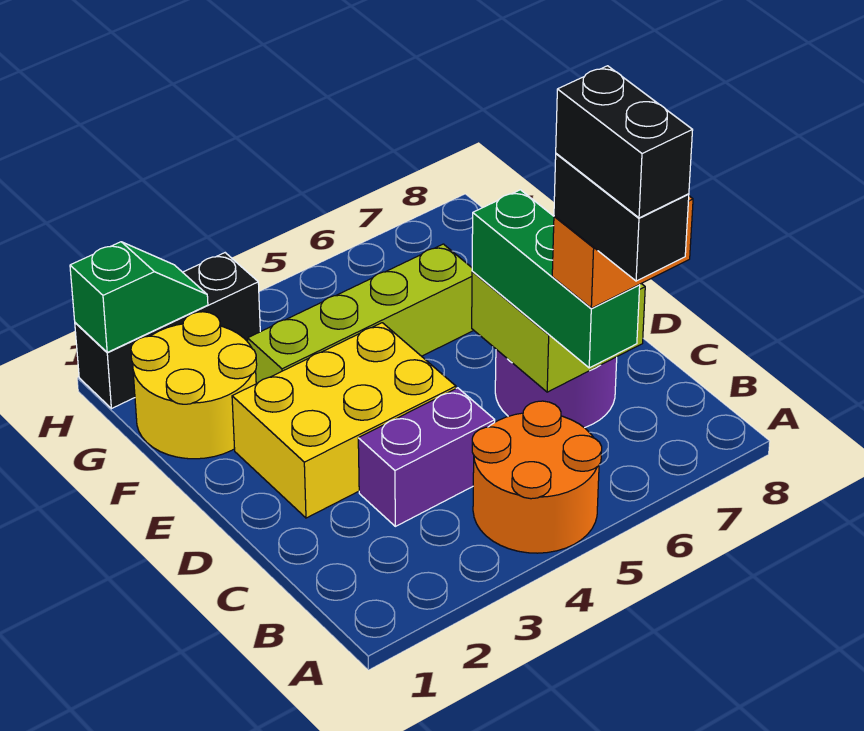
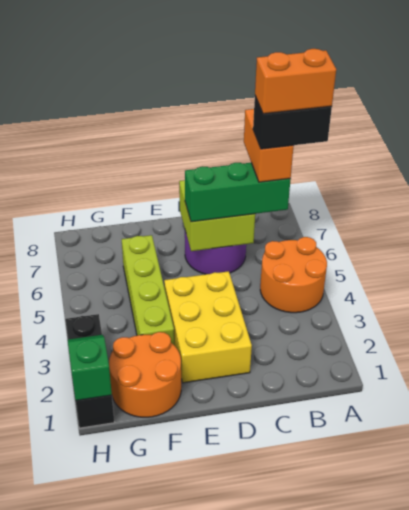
black 1x2 brick [556,66,693,218] -> orange 1x2 brick [255,49,336,114]
purple 1x2 brick [358,388,495,526] -> none
yellow 2x2 round brick [131,312,257,459] -> orange 2x2 round brick [109,332,181,417]

